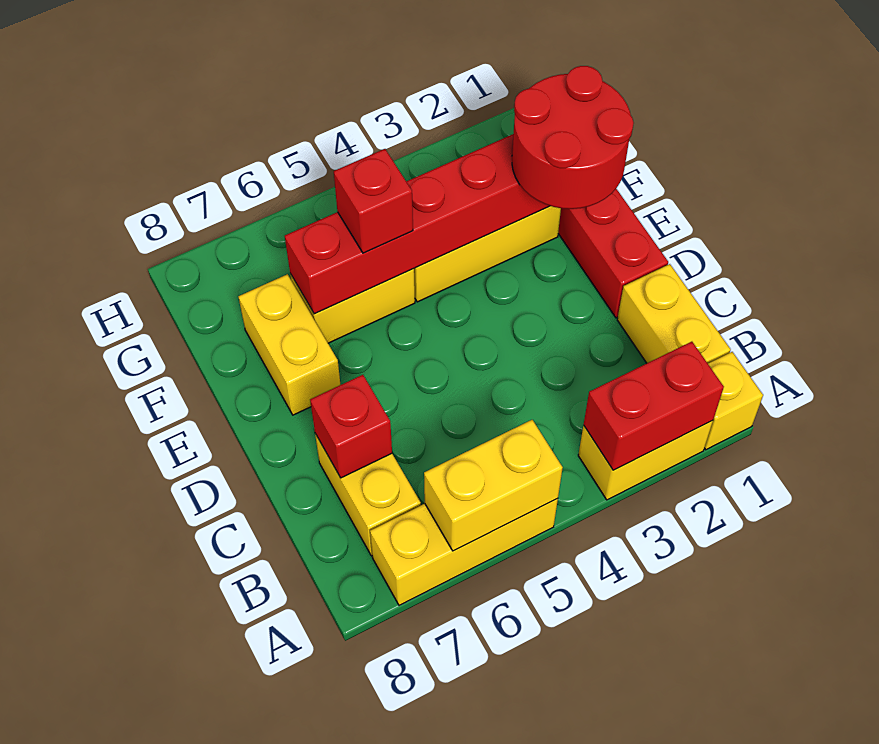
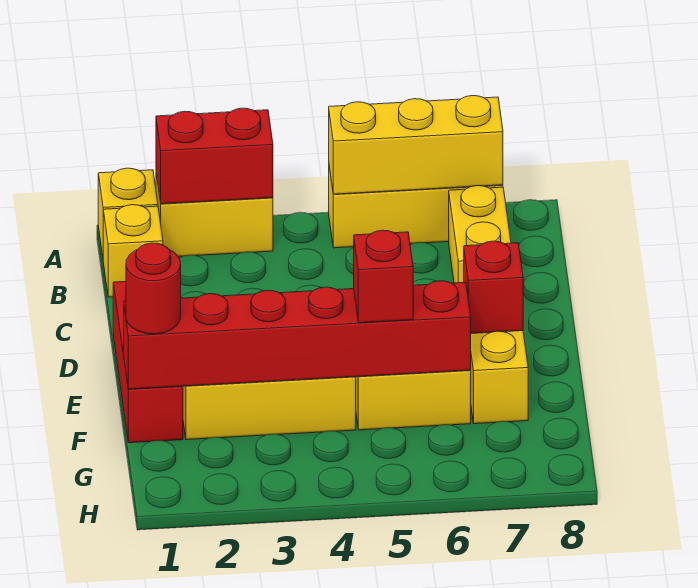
yellow 1x2 brick [424,420,563,551] -> yellow 1x3 brick [329,96,503,194]
yellow 1x2 brick [617,264,731,363] -> yellow 1x1 brick [103,205,163,297]
red 1x1 brick [310,375,392,478] -> red 1x1 brick moved to [464,241,523,333]
red 2x2 round brick [512,66,634,209] -> red 1x1 round brick [126,243,181,334]

